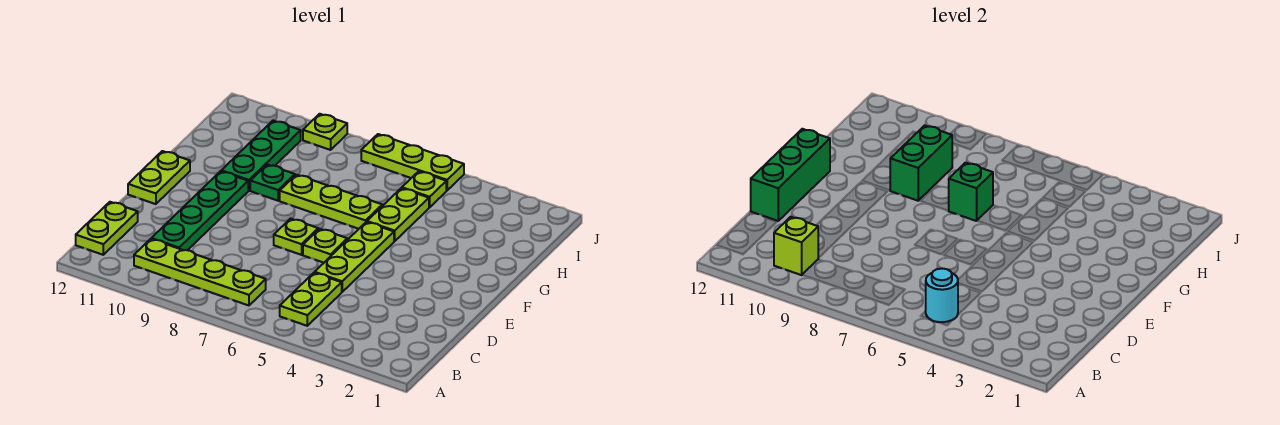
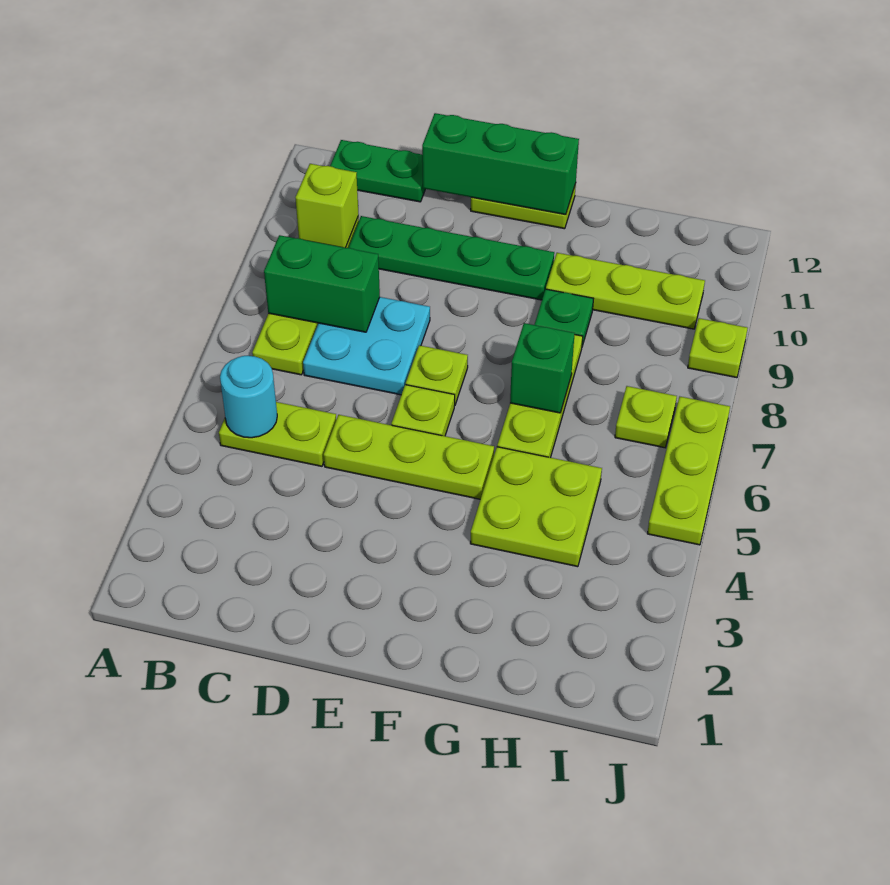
lime 1x2 plate [76,202,138,255] -> green 1x2 plate [330,140,425,202]
none -> cyan 2x2 plate [303,297,430,395]
lime 1x2 plate [367,188,429,241] -> lime 2x2 plate [470,447,602,567]
green 1x2 brick [890,125,952,201] -> green 1x2 brick moved to [264,235,380,332]
green 1x3 plate [221,121,301,191] -> lime 1x3 plate [546,253,705,329]
lime 1x1 plate [402,171,446,207] -> lime 1x1 plate moved to [615,386,677,448]

